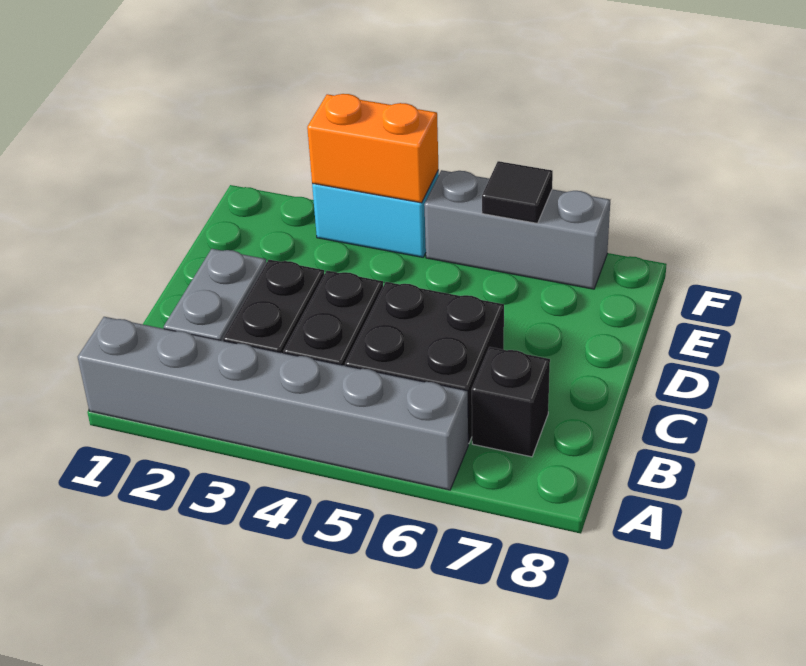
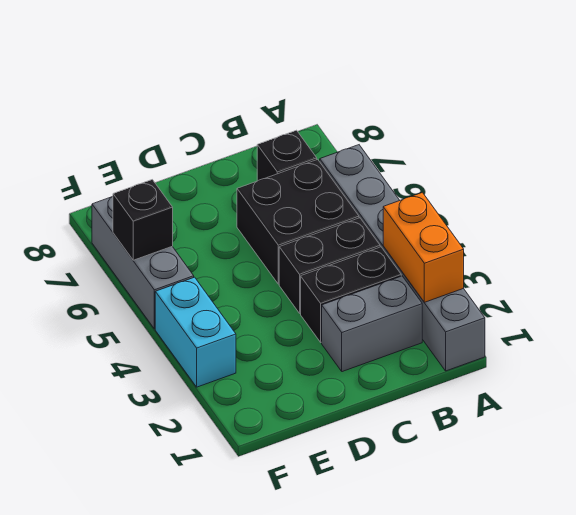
orange 1x2 brick [307,94,438,203] -> orange 1x2 brick moved to [383,192,464,302]
black 1x1 tile [482,161,553,223] -> black 1x1 brick [113,180,173,260]

